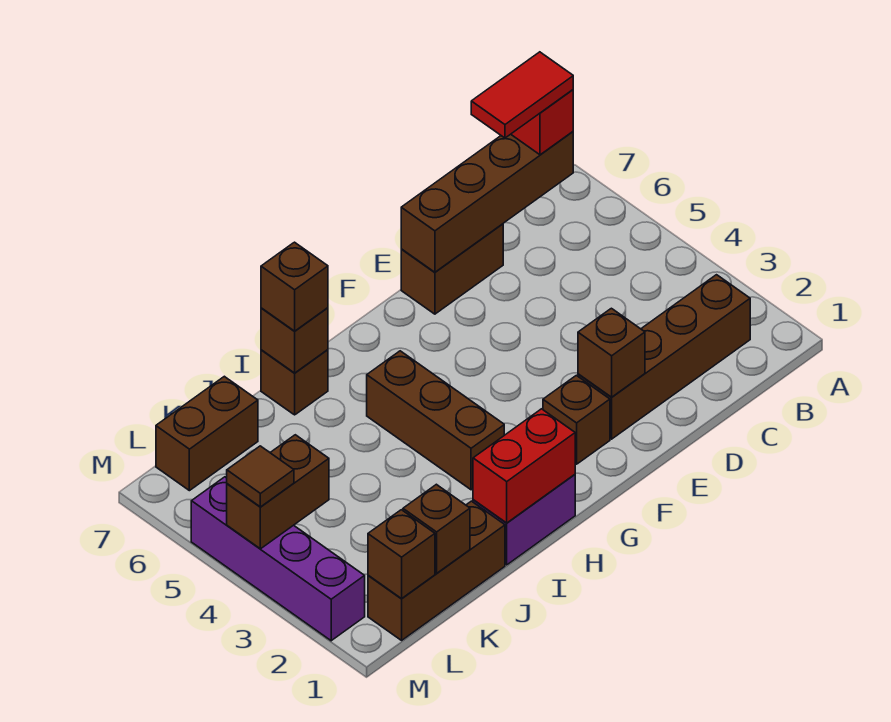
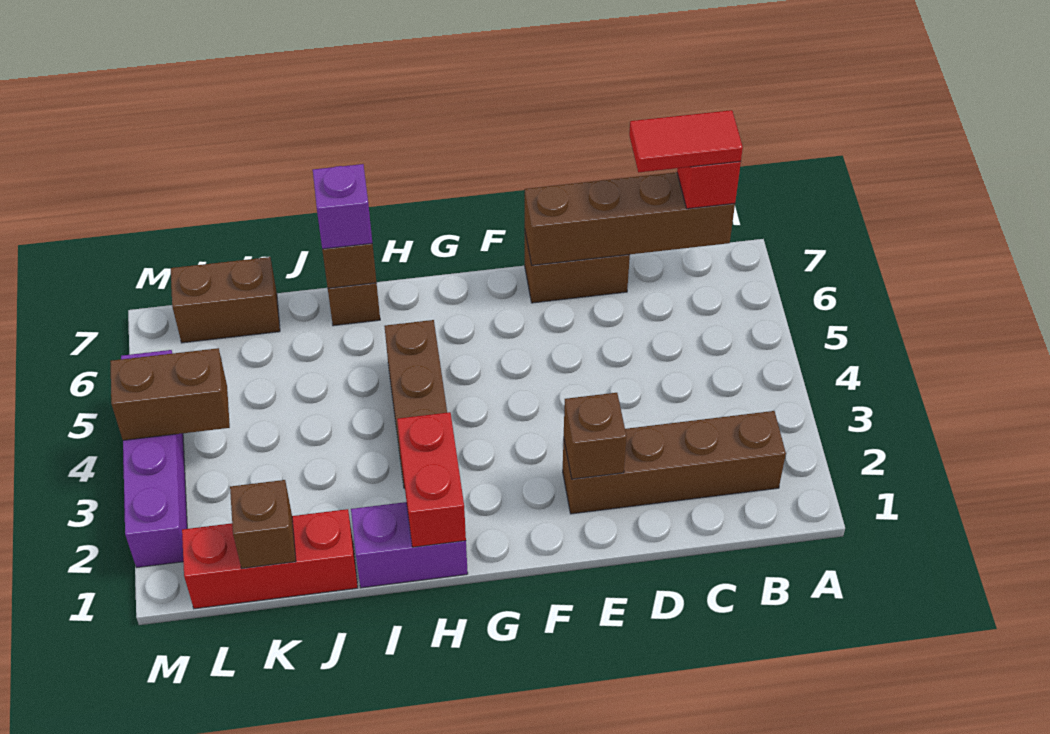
brown 1x1 brick [543,375,610,464] -> none
red 1x2 brick [473,409,575,523] -> red 1x2 brick turned to [397,412,466,547]
brown 1x1 brick [261,242,328,331] -> purple 1x1 brick [313,164,372,249]
brown 1x3 brick [368,501,505,640] -> red 1x3 brick [182,509,358,609]
brown 1x1 brick [368,510,435,599] -> none
brown 1x1 tile [227,446,294,507] -> none

